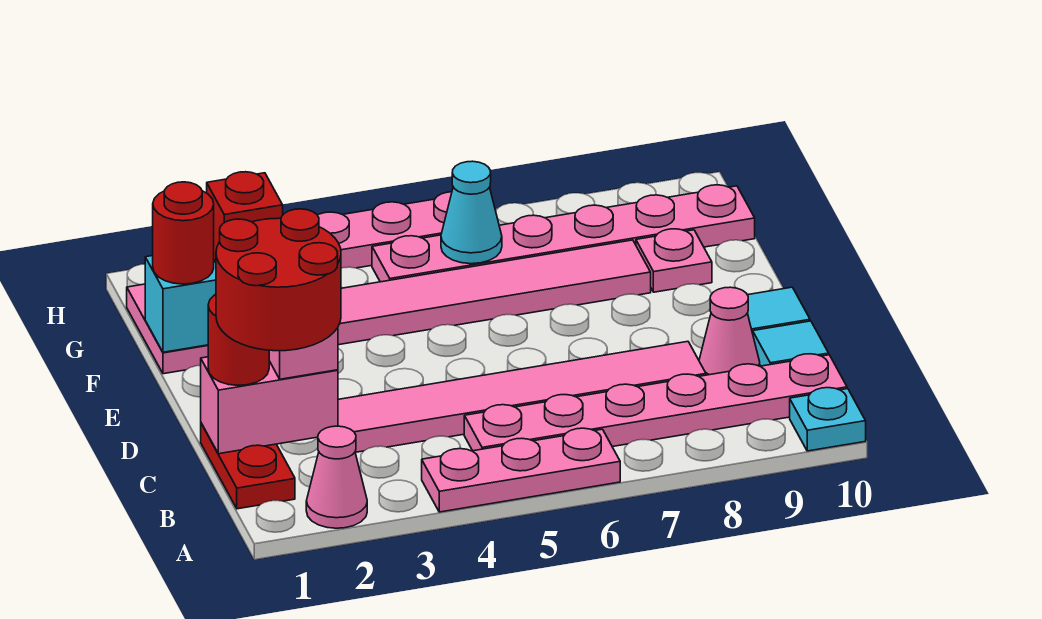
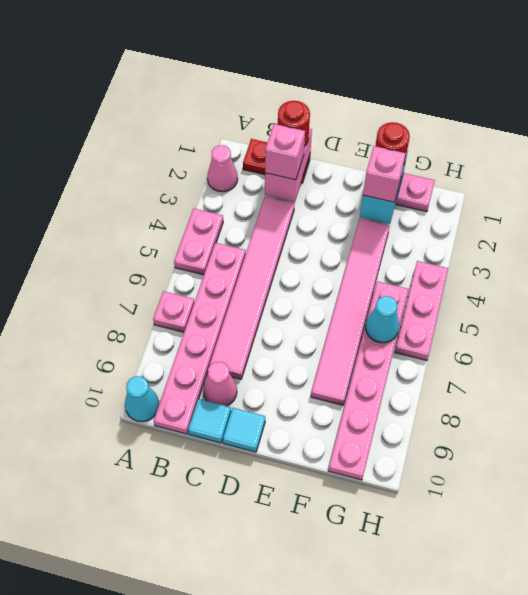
pink 1x3 plate [422,428,620,512] -> pink 1x2 plate [174,208,223,275]
cyan 1x1 plate [790,388,866,451] -> cyan 1x1 cone [125,376,159,422]
red 2x2 round brick [216,209,341,351] -> none
red 1x1 brick [207,172,283,262] -> pink 1x1 brick [363,146,406,202]
pink 1x1 plate [636,229,712,292] -> pink 1x1 plate moved to [153,291,194,332]

